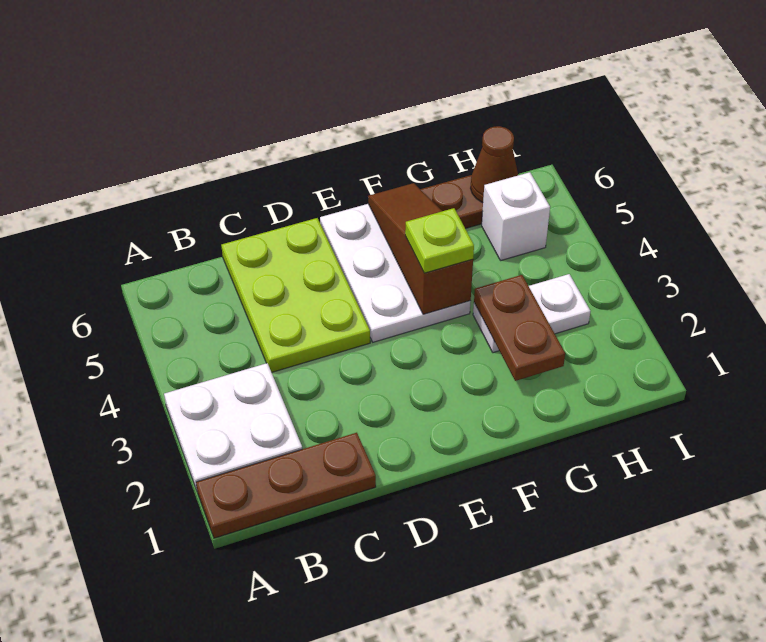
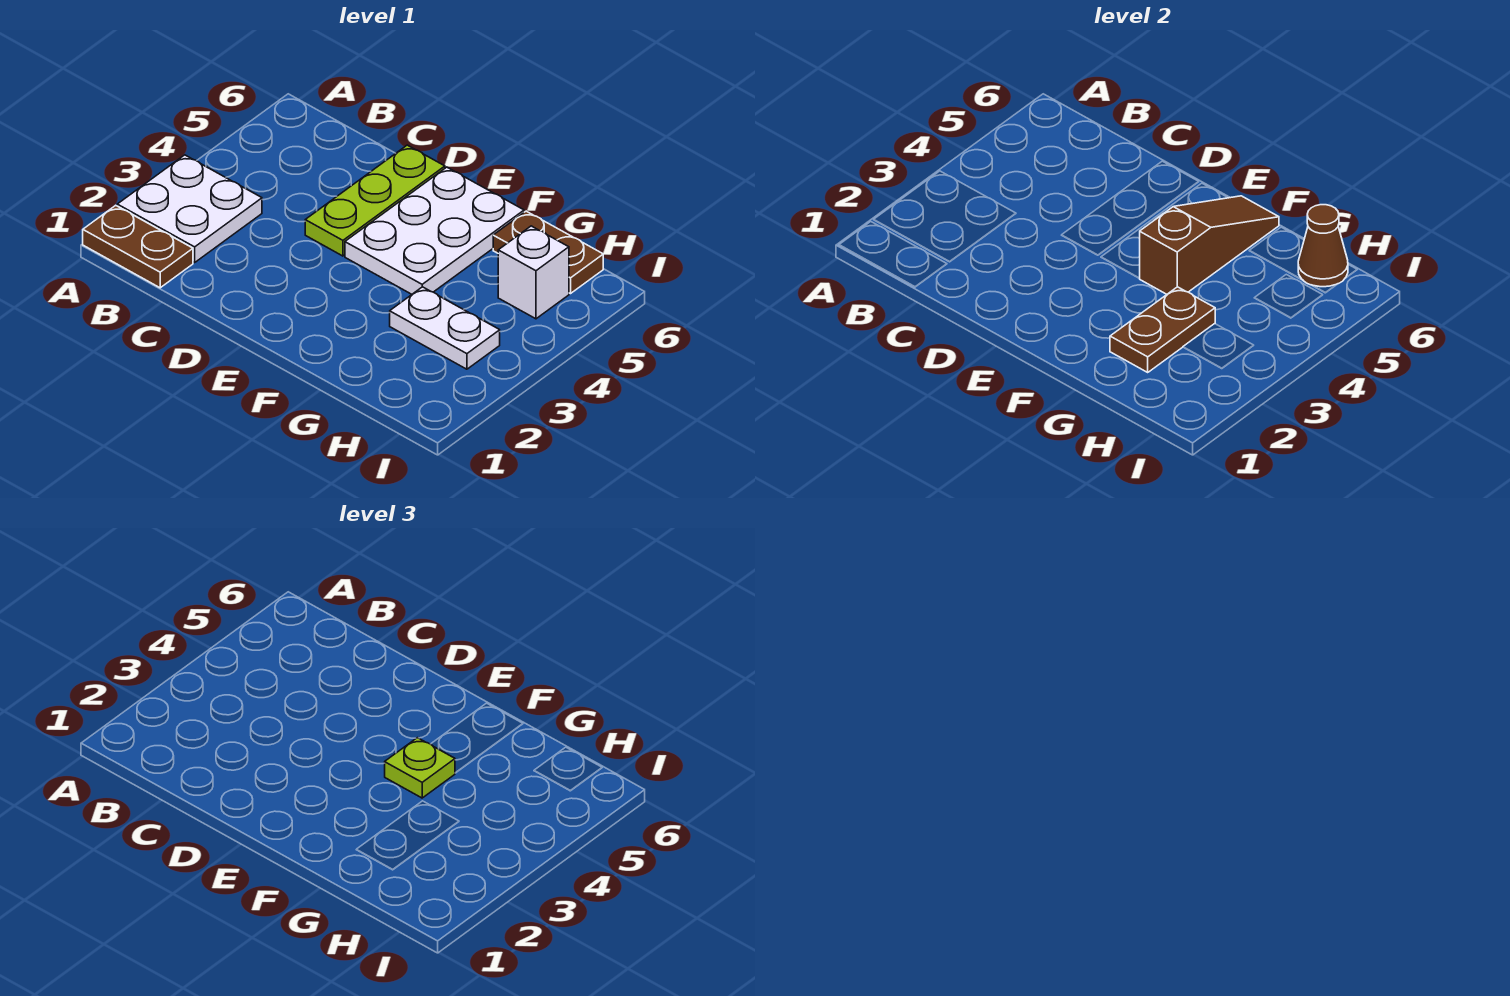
brown 1x3 plate [196,433,376,538] -> brown 1x2 plate [83,205,193,288]
lime 2x3 plate [221,218,370,372] -> lime 1x3 plate [305,145,445,256]

